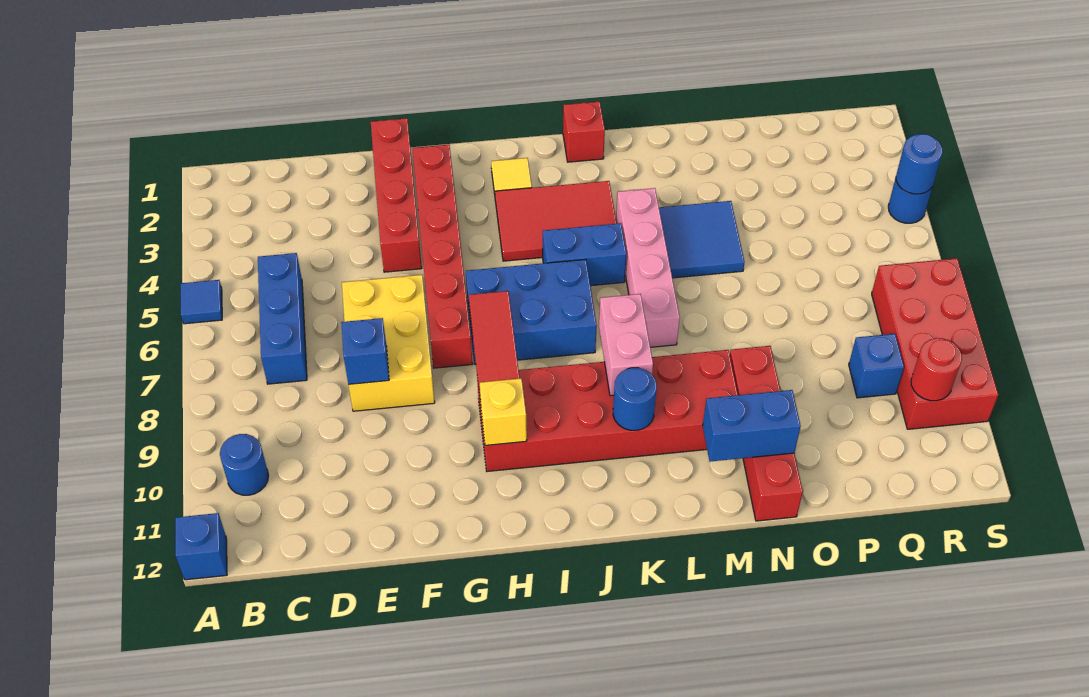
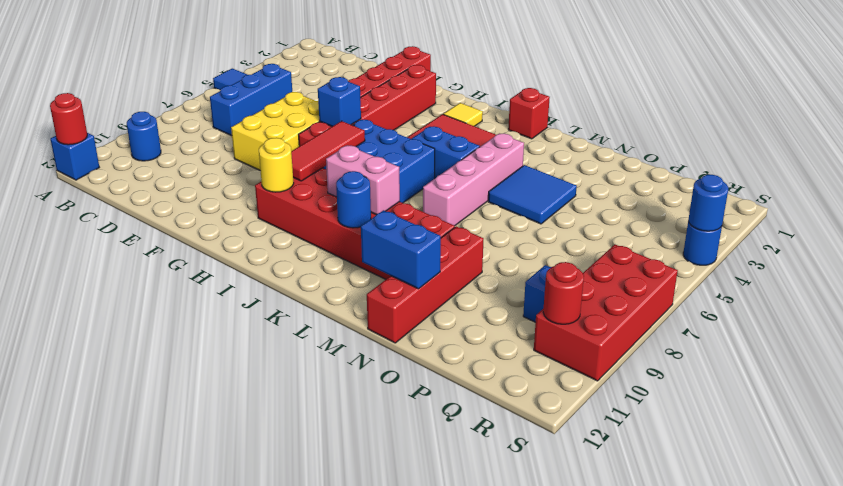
none -> red 1x1 round brick [50,93,87,145]
blue 1x1 brick [341,318,389,384] -> blue 1x1 brick moved to [318,77,361,126]
yellow 1x1 brick [480,378,527,445] -> yellow 1x1 round brick [259,138,294,192]
pink 1x2 brick [599,294,653,396] -> pink 1x2 brick turned to [326,145,400,215]

